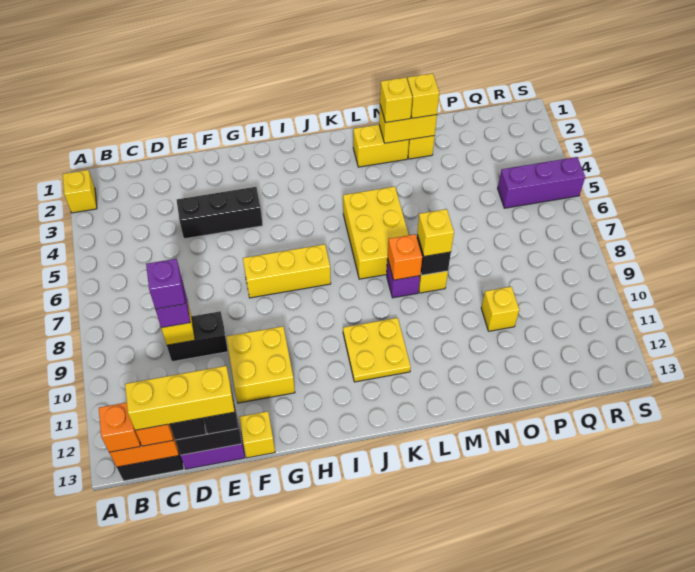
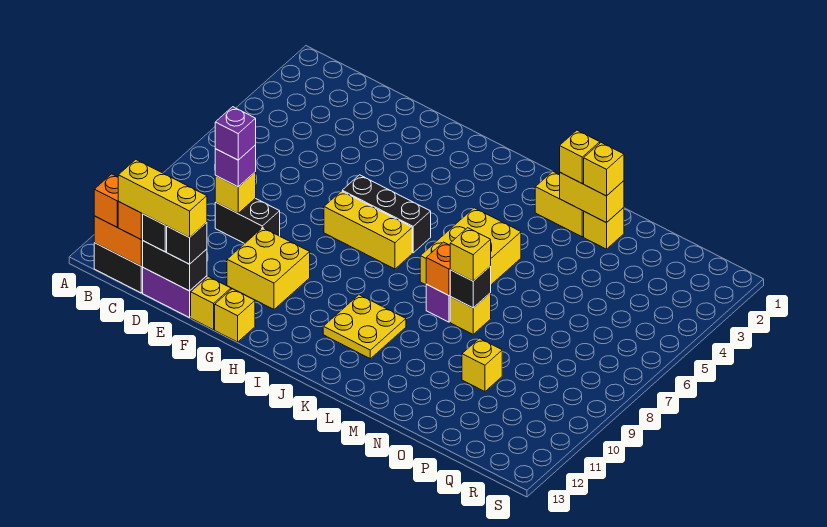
yellow 1x1 brick [63,170,97,213] -> yellow 1x1 brick moved to [215,289,255,342]
black 1x3 brick [177,187,263,239] -> black 1x3 brick moved to [342,175,431,253]
purple 1x3 brick [498,157,585,208] -> none

